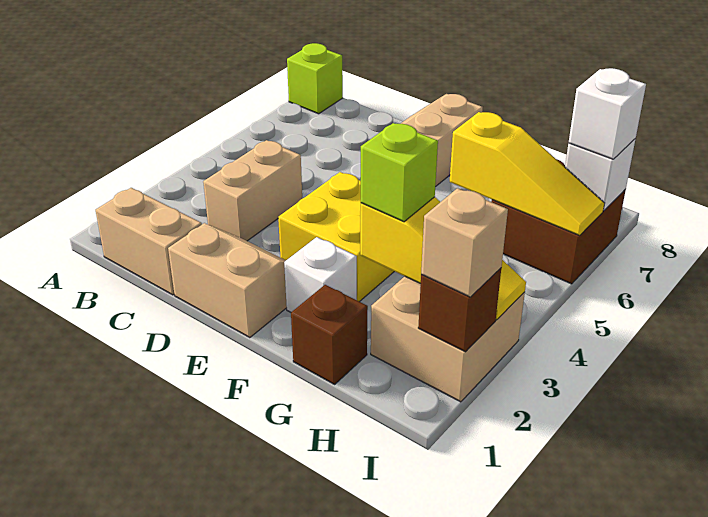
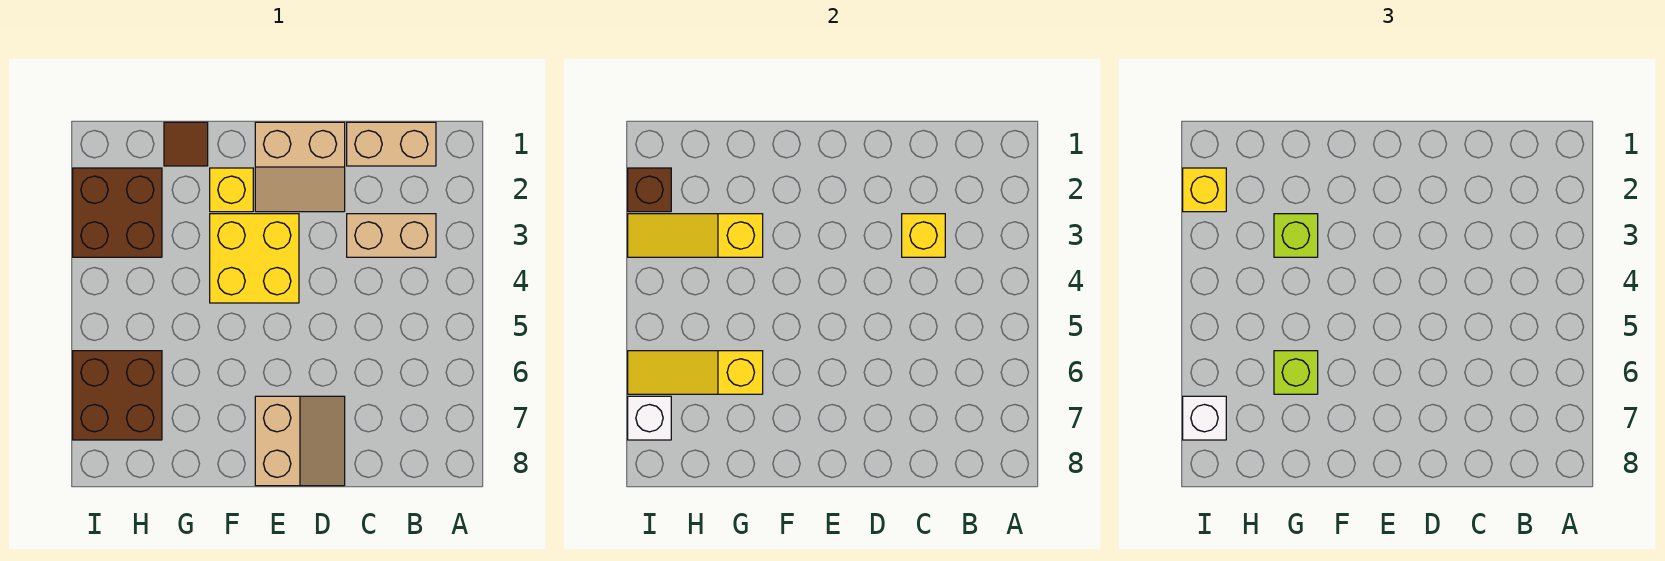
lime 1x1 brick [287,43,343,114] -> lime 1x1 brick moved to [1274,351,1318,394]
tan 1x2 brick [203,140,302,241] -> tan 1x2 brick turned to [347,214,436,257]
none -> yellow 1x1 brick [902,214,945,257]
white 1x1 brick [284,237,357,312] -> yellow 1x1 brick [210,168,253,212]
brown 1x1 brick [291,285,368,384] -> brown 1x1 tile [164,122,208,166]
tan 2x2 brick [371,276,525,402] -> brown 2x2 brick [73,168,162,257]
tan 1x1 brick [421,188,508,297] -> yellow 1x1 brick [1183,168,1226,212]

